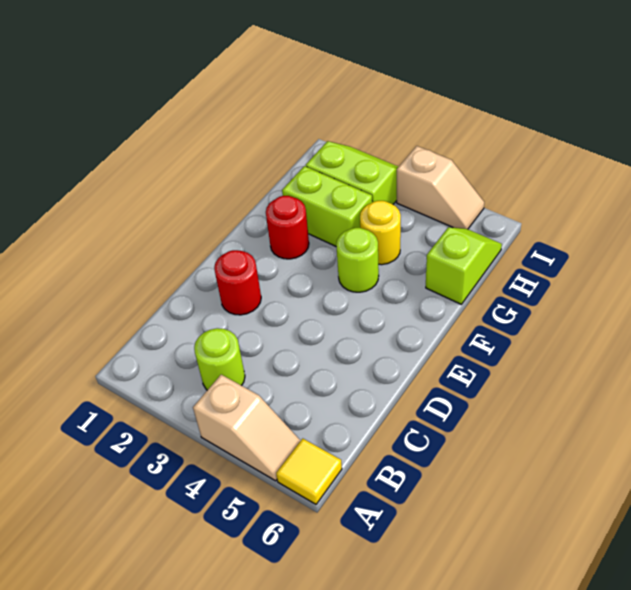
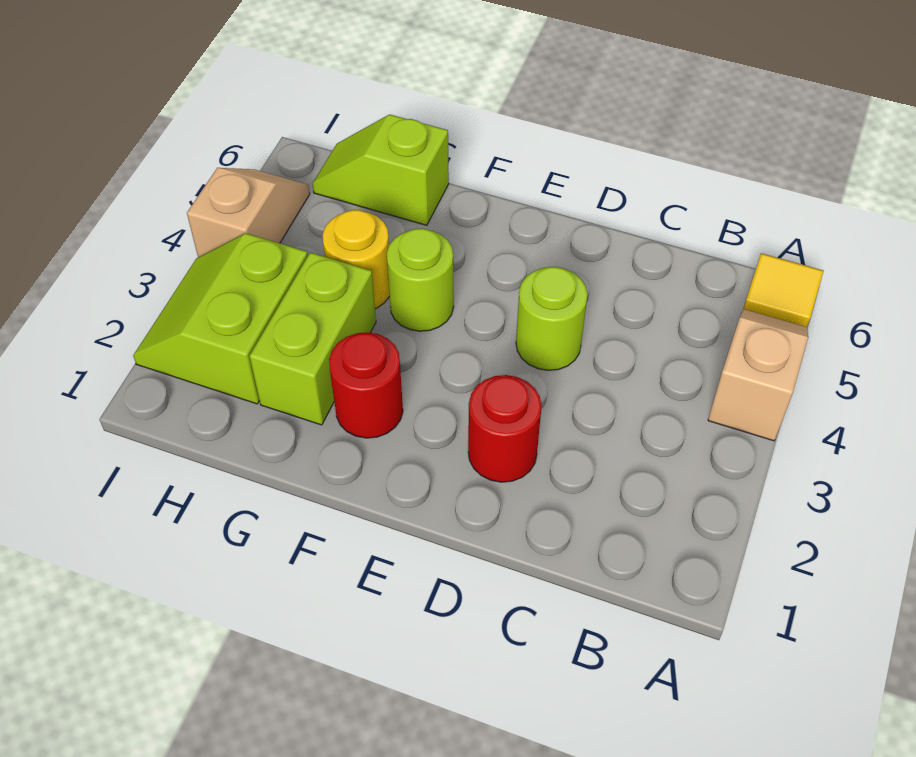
lime 1x1 round brick [194,328,245,390] -> lime 1x1 round brick moved to [516,267,588,370]

